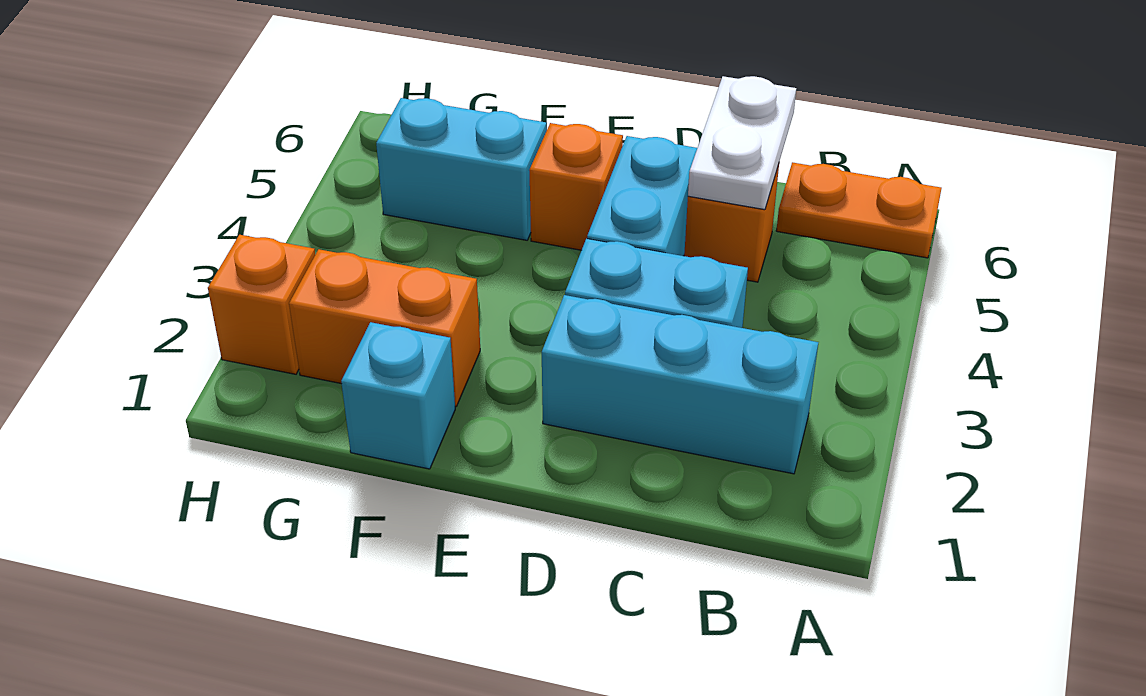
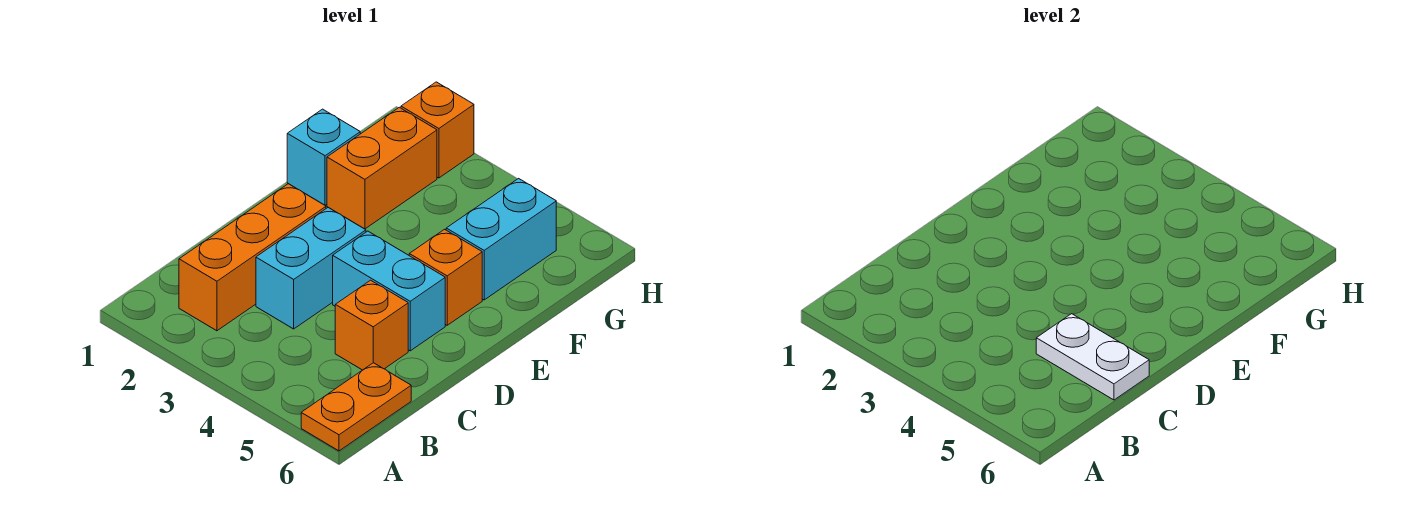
cyan 1x3 brick [542,295,818,474] -> orange 1x3 brick [179,184,326,331]

